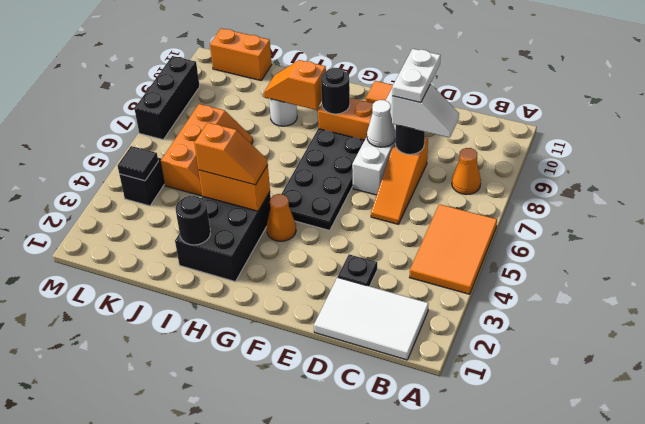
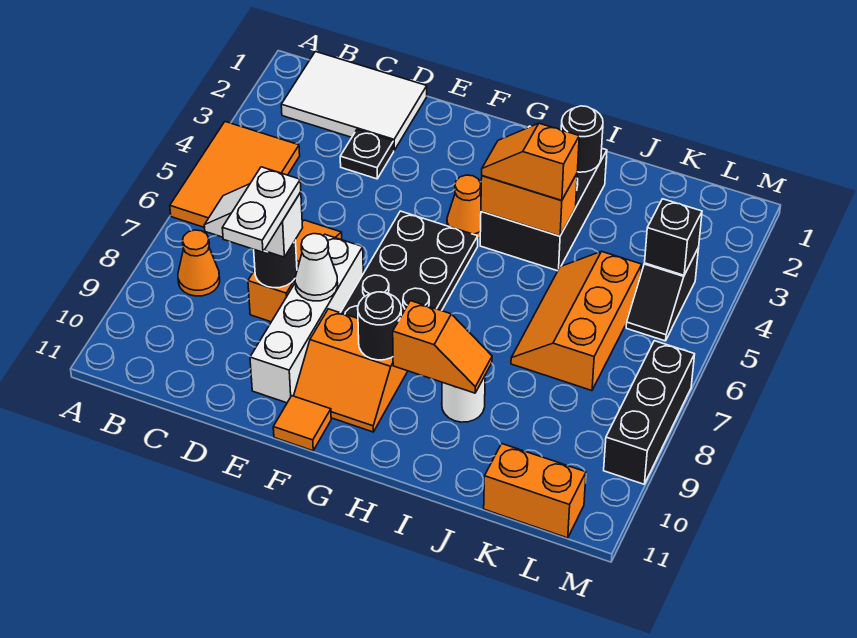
black 1x1 tile [117,146,158,181] -> black 1x1 brick [645,199,702,275]

